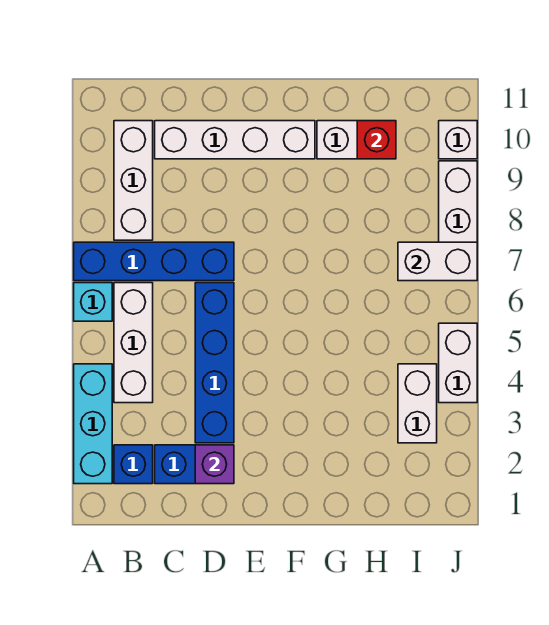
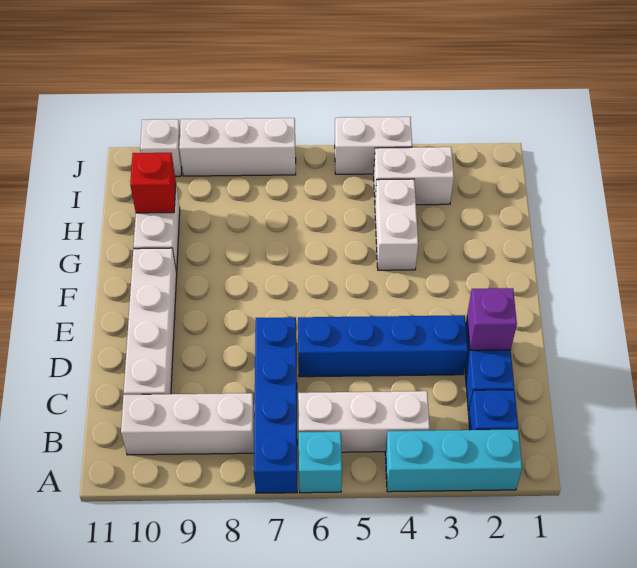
white 1x2 brick [398,242,477,281] -> white 1x2 brick moved to [375,179,418,270]

